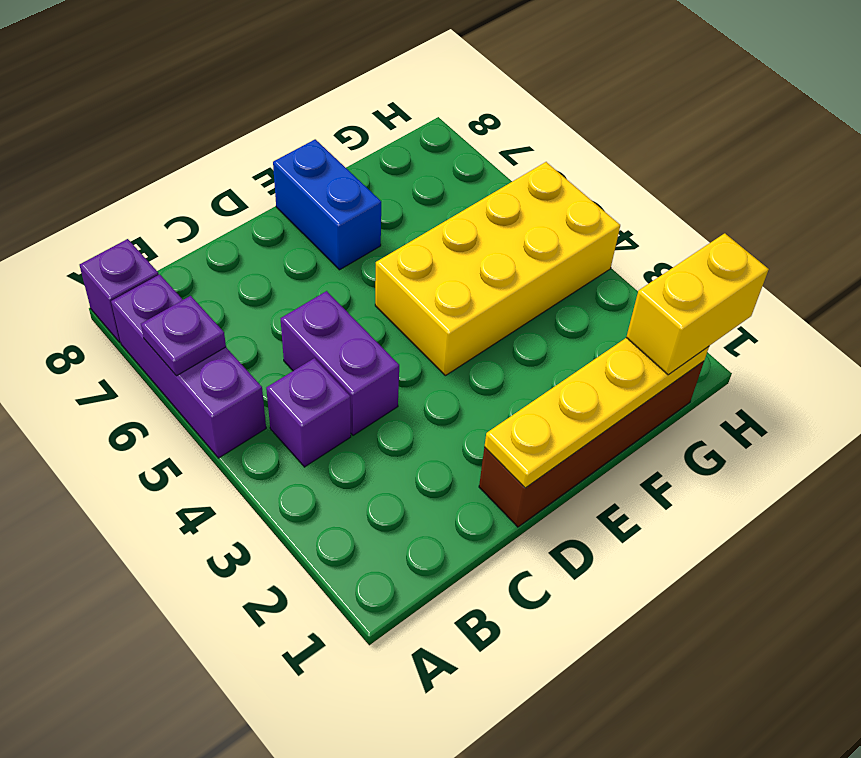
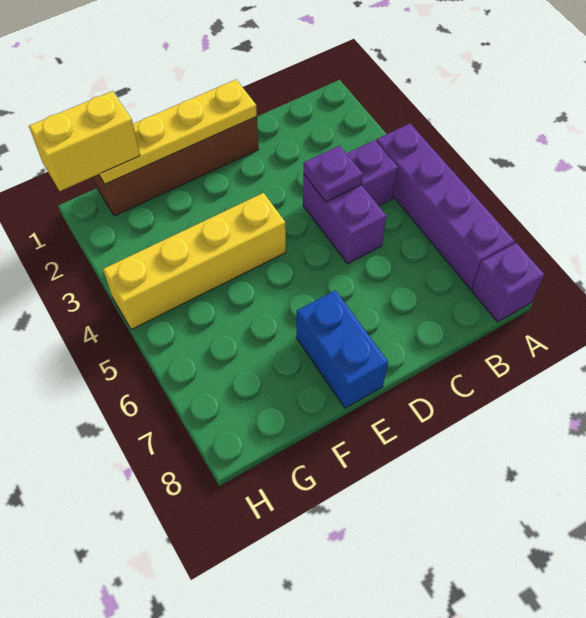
purple 1x3 brick [111,274,266,458] -> purple 1x4 brick [376,123,515,289]
purple 1x1 plate [141,296,226,376] -> purple 1x1 plate moved to [304,146,363,202]
yellow 2x4 brick [375,162,620,376] -> yellow 1x4 brick [103,193,286,330]

